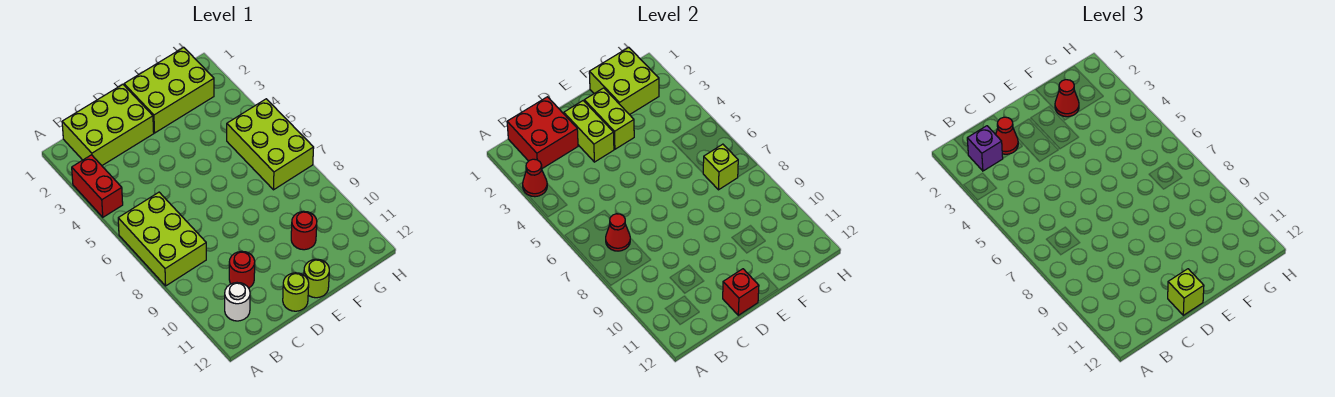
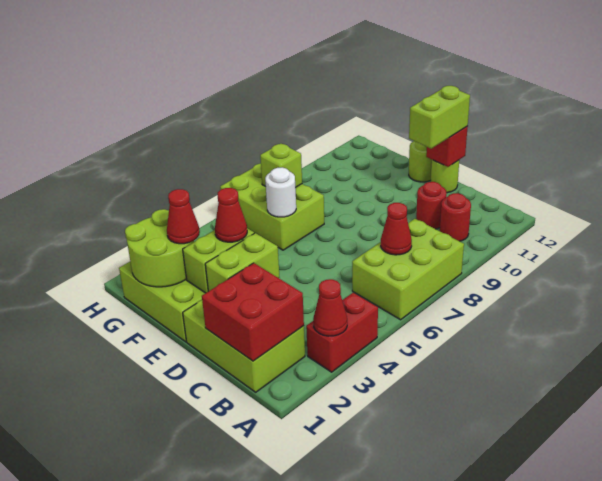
purple 1x1 brick [967,126,1003,171] -> none
white 1x1 round brick [225,283,250,321] -> white 1x1 round brick moved to [265,167,296,217]
red 1x1 cone [996,117,1018,154] -> red 1x1 cone moved to [215,188,247,242]
lime 1x1 brick [1168,269,1204,315] -> lime 1x2 brick [409,86,470,149]
lime 2x2 brick [589,47,659,115] -> lime 2x2 round brick [125,209,194,287]
red 1x1 round brick [291,211,317,250] -> red 1x1 round brick moved to [440,193,471,241]
lime 2x3 brick [227,99,314,190] -> lime 2x3 brick turned to [220,164,324,250]

